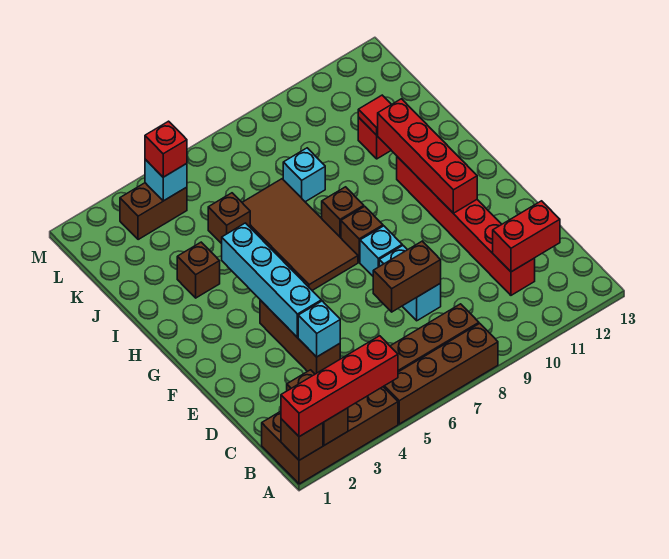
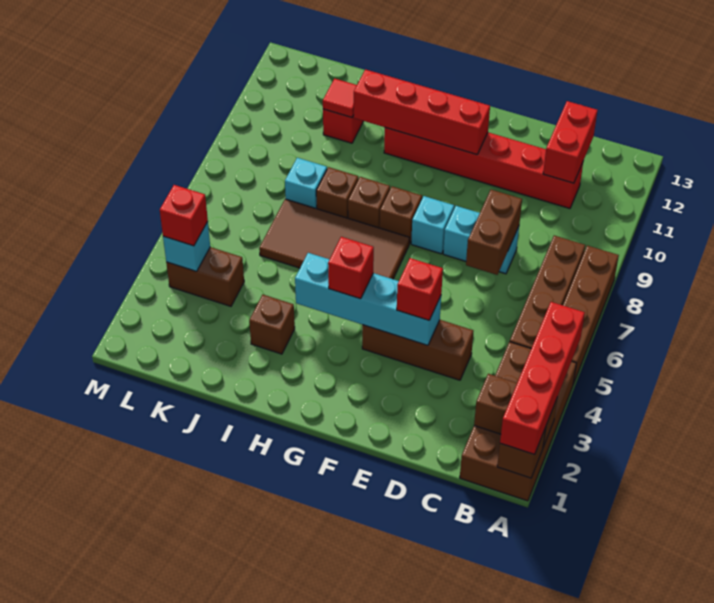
cyan 1x1 brick [298,301,340,357] -> none
none -> red 1x1 brick [397,258,443,320]
none -> red 1x1 brick [328,237,374,299]
brown 1x1 brick [208,193,250,244] -> brown 1x1 brick moved to [316,167,358,218]
brown 1x2 brick [120,183,187,240] -> brown 1x2 brick turned to [166,247,244,306]

